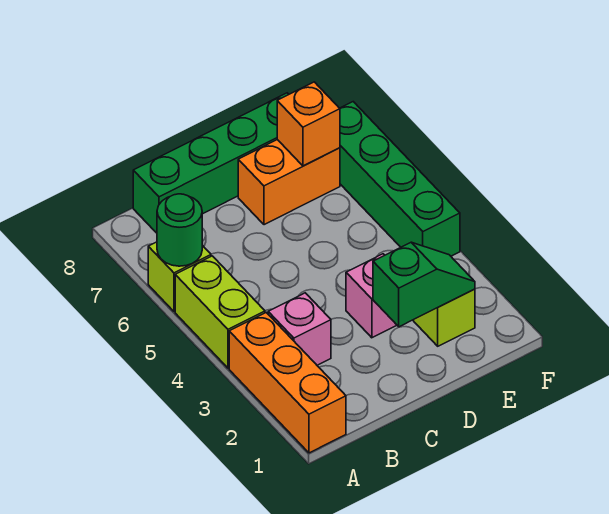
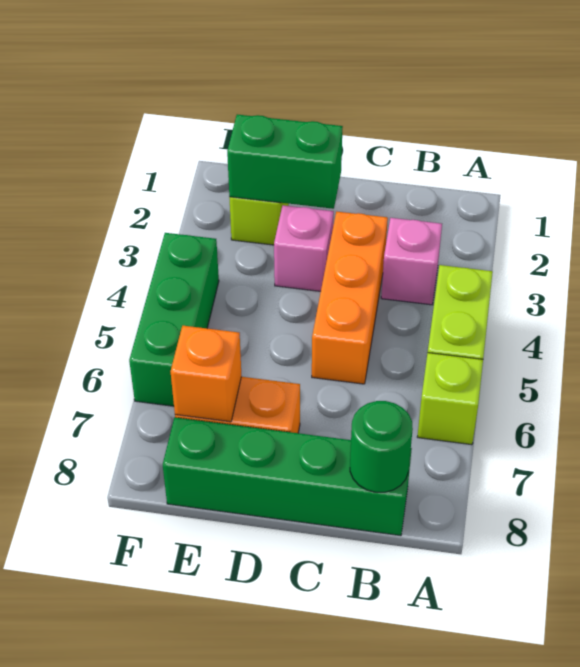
orange 1x3 brick [229,312,346,453] -> orange 1x3 brick moved to [312,211,388,384]
green 1x1 round brick [157,194,202,266] -> green 1x1 round brick moved to [350,401,413,492]
green 1x2 slope [373,242,475,327] -> green 1x2 brick [227,114,343,209]
green 1x4 brick [340,102,460,256] -> green 1x3 brick [129,233,219,406]

